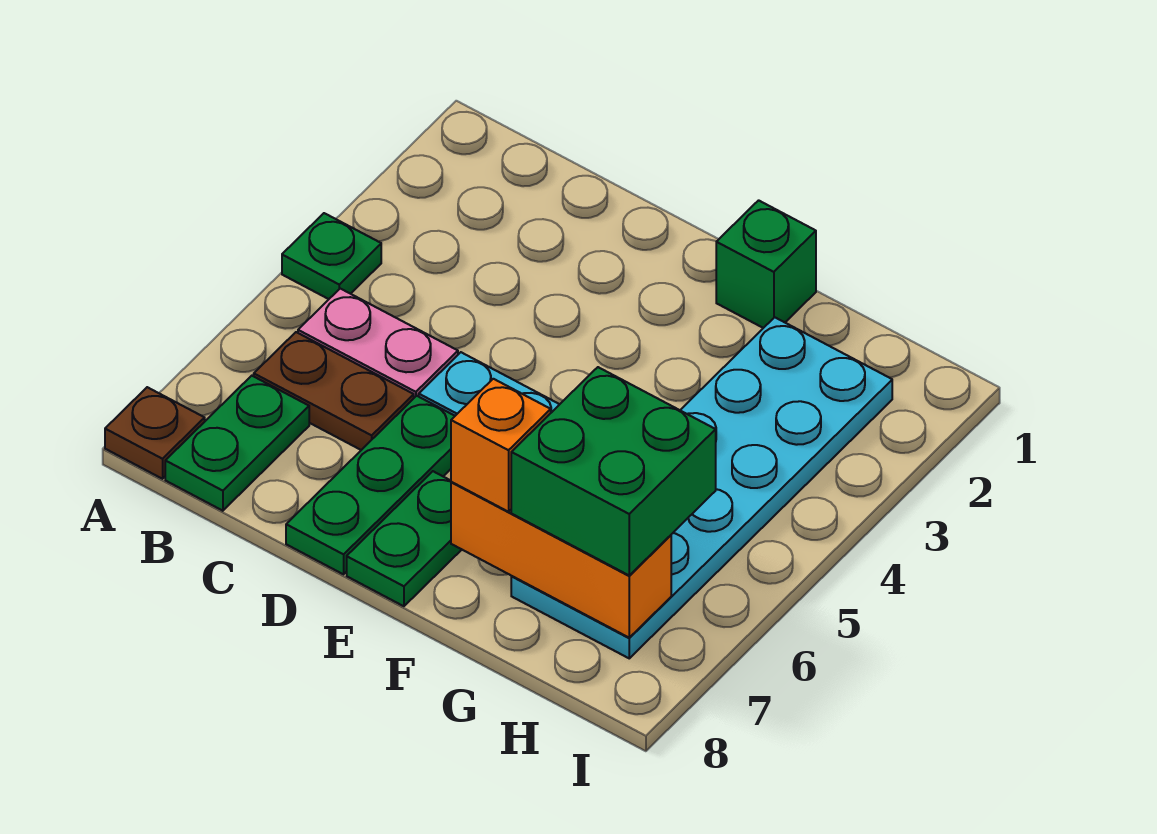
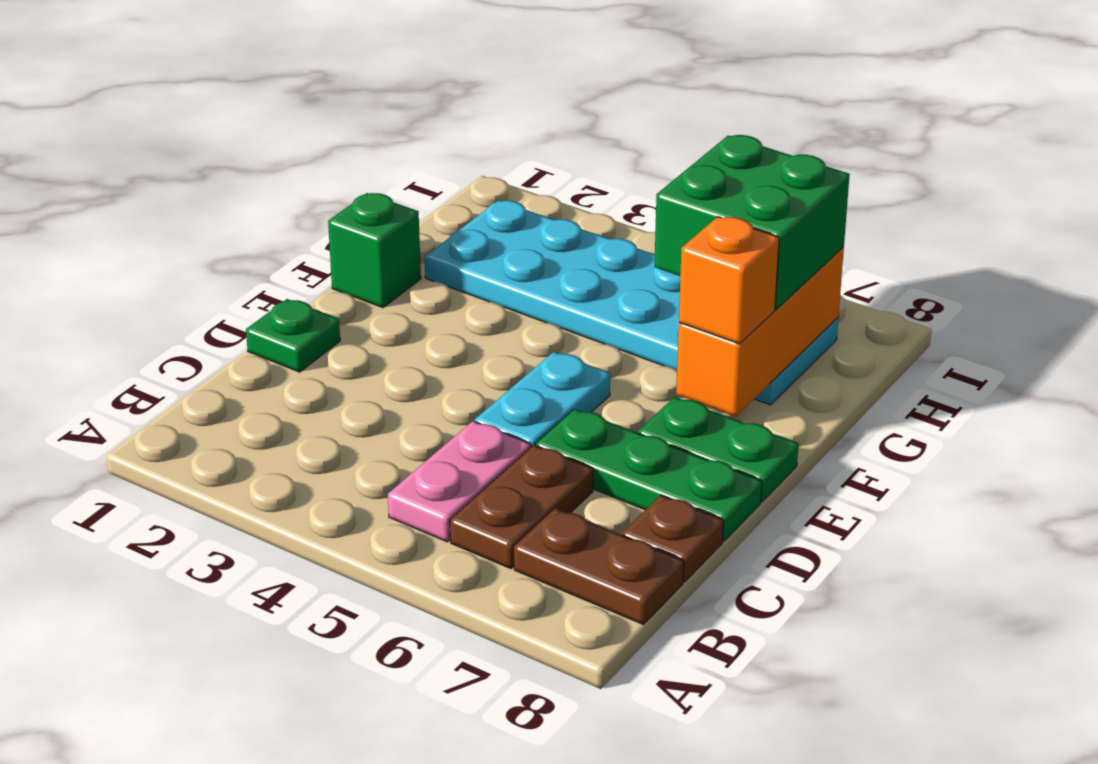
green 1x1 plate [282,213,381,299] -> green 1x1 plate moved to [246,299,340,372]
brown 1x1 plate [105,387,205,479] -> brown 1x1 plate moved to [622,495,724,582]
green 1x2 plate [165,376,309,511] -> brown 1x2 plate [514,508,684,625]

